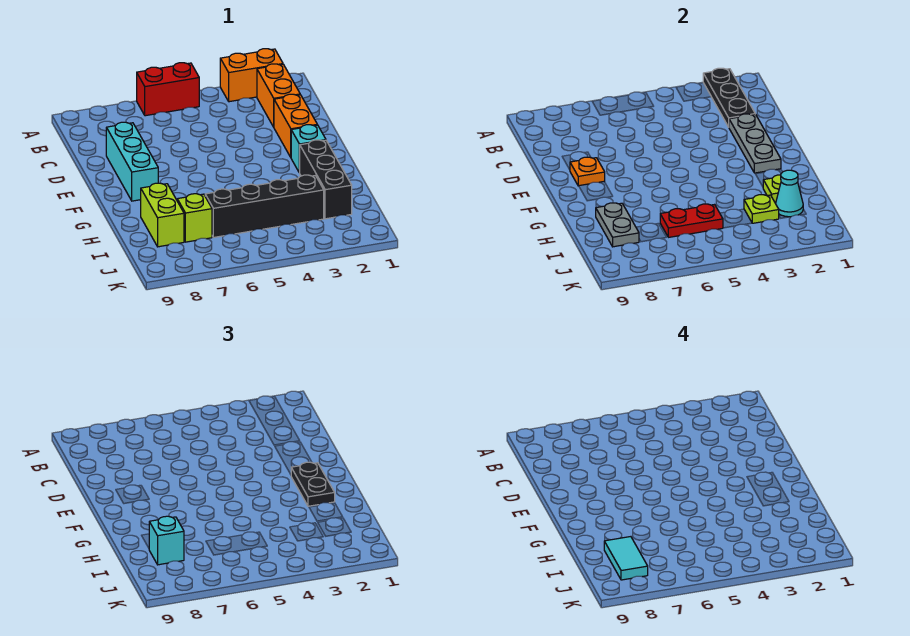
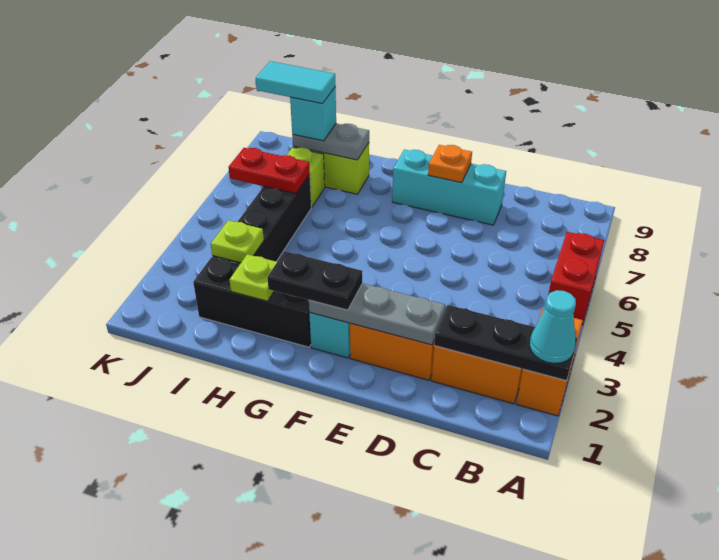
cyan 1x1 cone [776,170,803,217] -> cyan 1x1 cone moved to [530,290,576,363]
red 1x2 plate [660,204,723,237] -> red 1x2 plate turned to [229,148,310,194]

